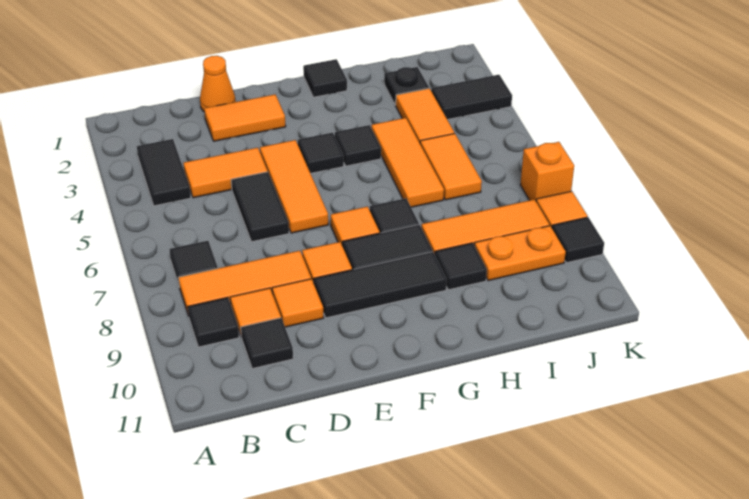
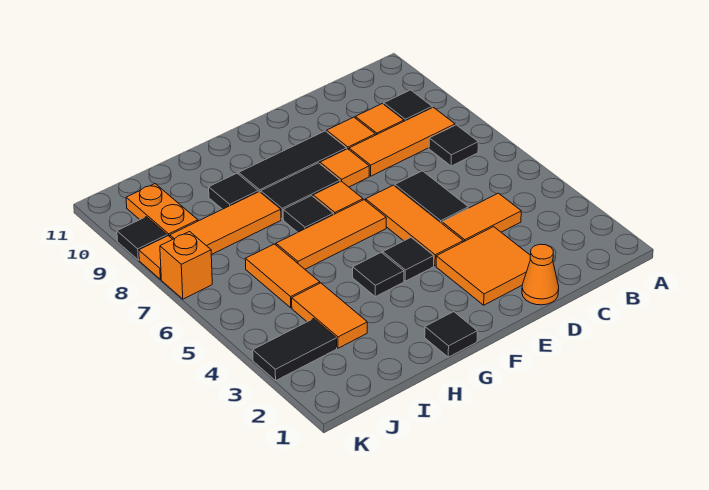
black 1x2 tile [137,139,191,206] -> none
black 1x1 tile [241,318,293,369] -> none
orange 1x2 tile [204,94,286,141] -> orange 2x2 tile [436,227,530,305]
orange 1x3 tile [371,118,444,207] -> orange 1x3 tile turned to [276,200,386,269]
black 1x1 plate [384,67,429,105] -> none
orange 1x2 plate [474,226,566,281] -> orange 1x2 plate turned to [126,184,198,237]

